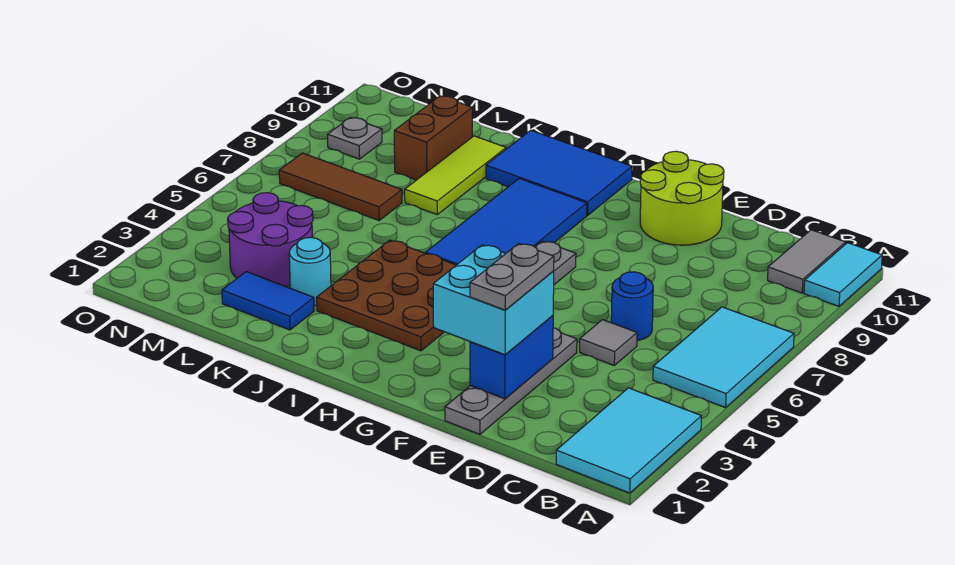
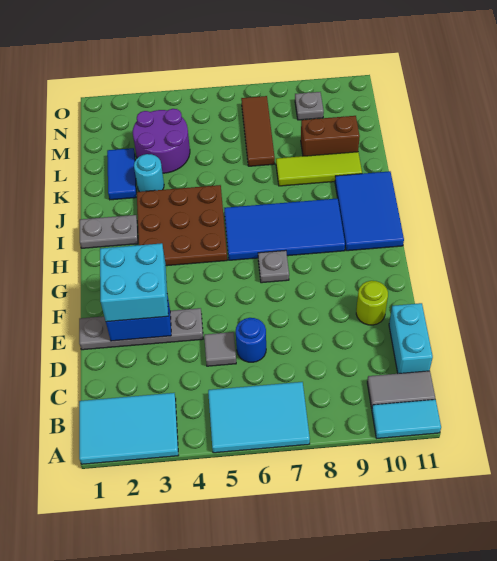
none -> cyan 1x2 brick [389,303,433,374]
grey 1x2 plate [470,243,554,310] -> grey 1x2 plate moved to [80,215,138,248]
lime 2x2 round brick [640,151,724,245] -> lime 1x1 round brick [356,281,388,325]

